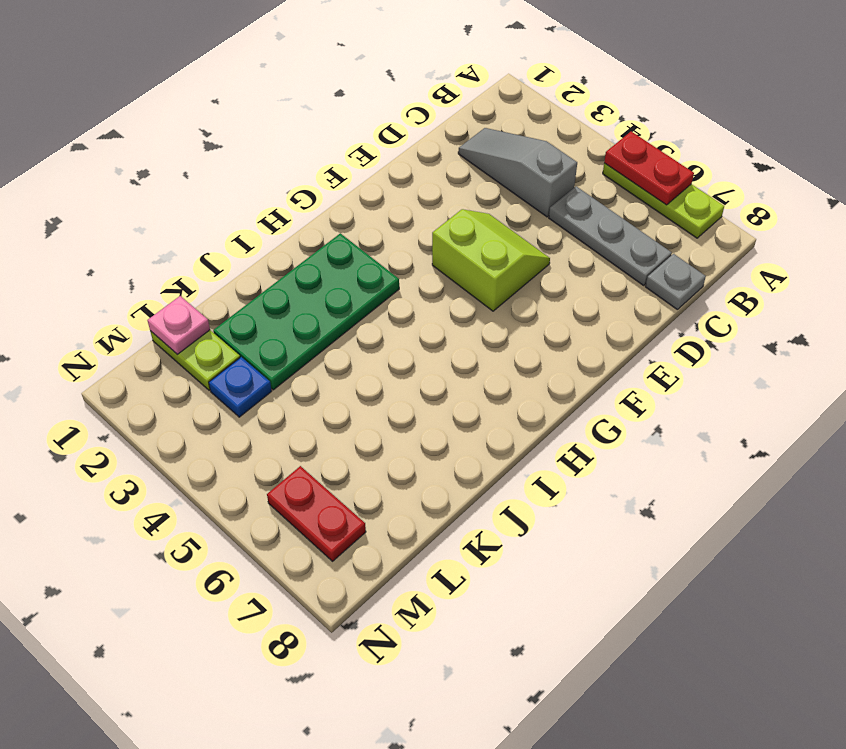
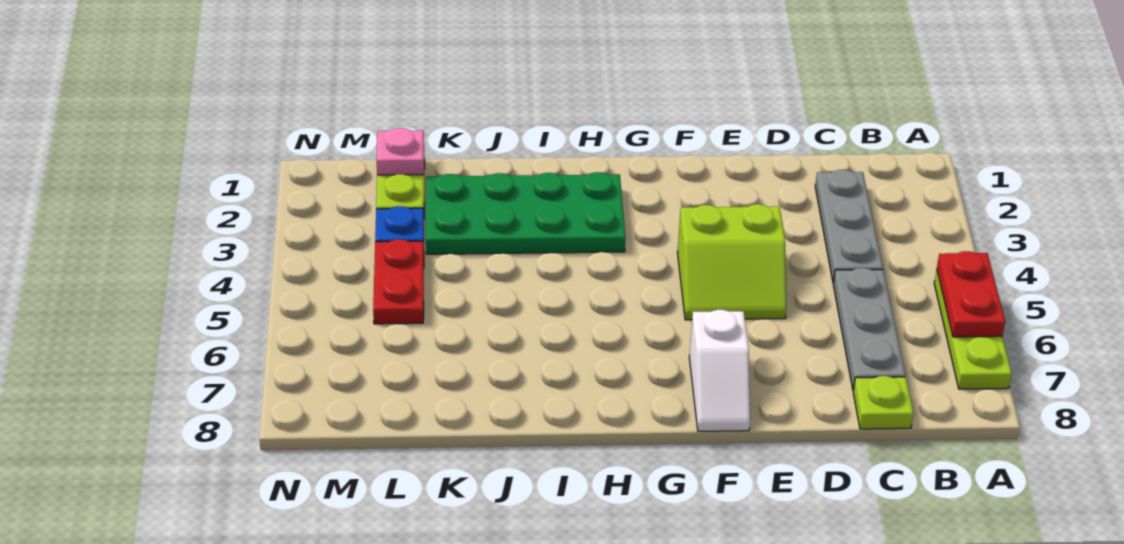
grey 1x3 slope [458,128,577,217] -> grey 1x3 plate [815,170,883,283]
grey 1x1 plate [645,254,706,310] -> lime 1x1 plate [853,376,914,429]
lime 2x2 slope [432,209,550,311] -> lime 2x2 slope turned to [677,204,786,320]
none -> white 1x2 slope [689,310,750,431]
red 1x2 plate [267,466,366,561] -> red 1x2 plate moved to [373,239,424,324]

